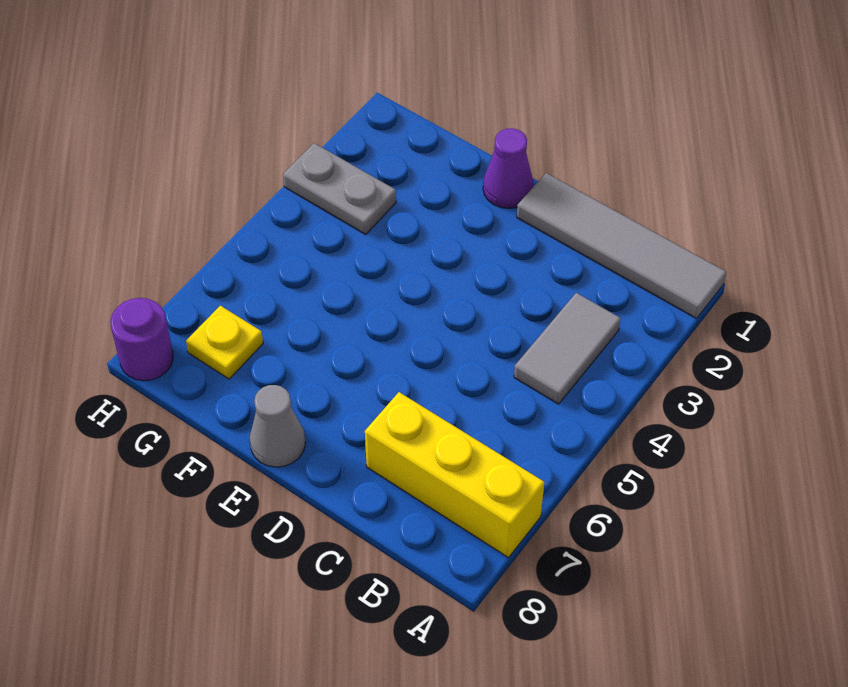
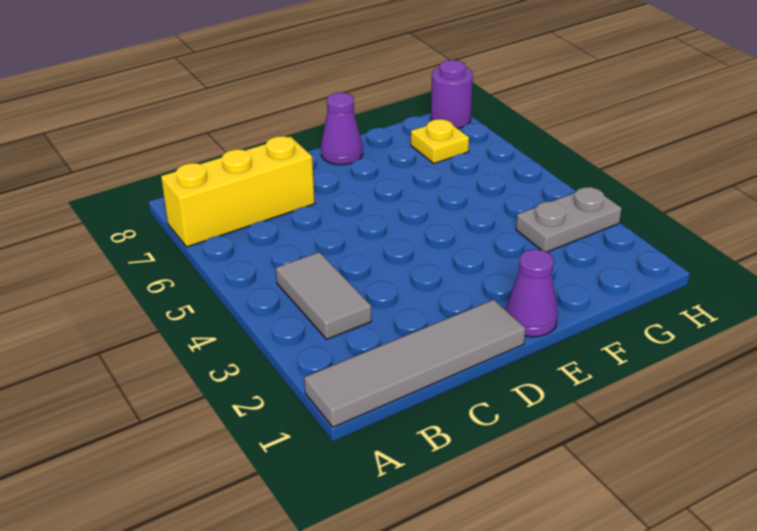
grey 1x1 cone [250,385,306,467] -> purple 1x1 cone [321,93,363,165]

